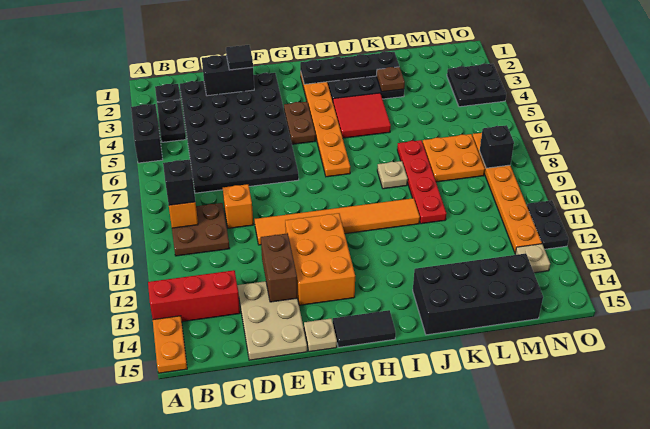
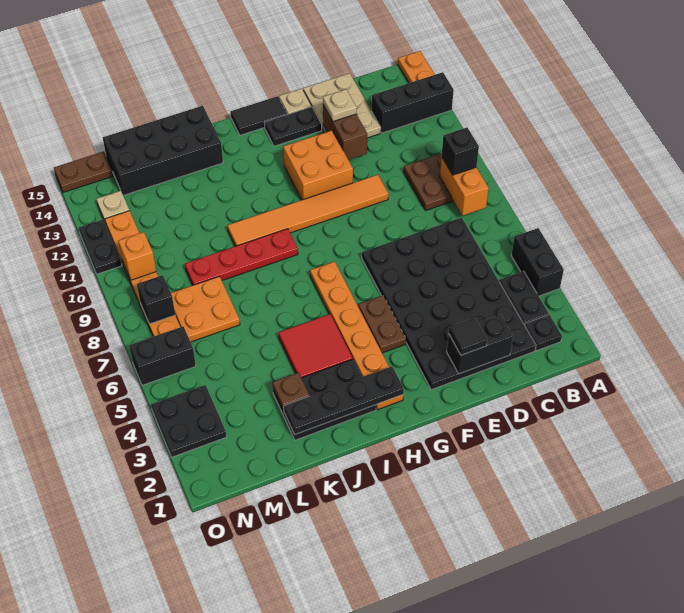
red 1x3 brick [148,270,240,322] -> black 1x3 brick [372,72,454,133]
orange 1x1 brick [223,184,253,228] -> orange 1x1 brick moved to [119,232,156,280]
orange 2x3 brick [285,213,355,305] -> orange 2x2 brick [283,130,353,200]
none -> black 1x2 plate [264,107,322,146]
tan 1x1 plate [377,161,408,189] -> tan 1x1 plate moved to [323,89,357,122]
red 1x4 plate [397,140,446,224] -> red 1x4 plate turned to [185,229,298,285]
none -> black 1x2 brick [129,326,196,385]
none -> brown 1x2 plate [54,152,113,192]

